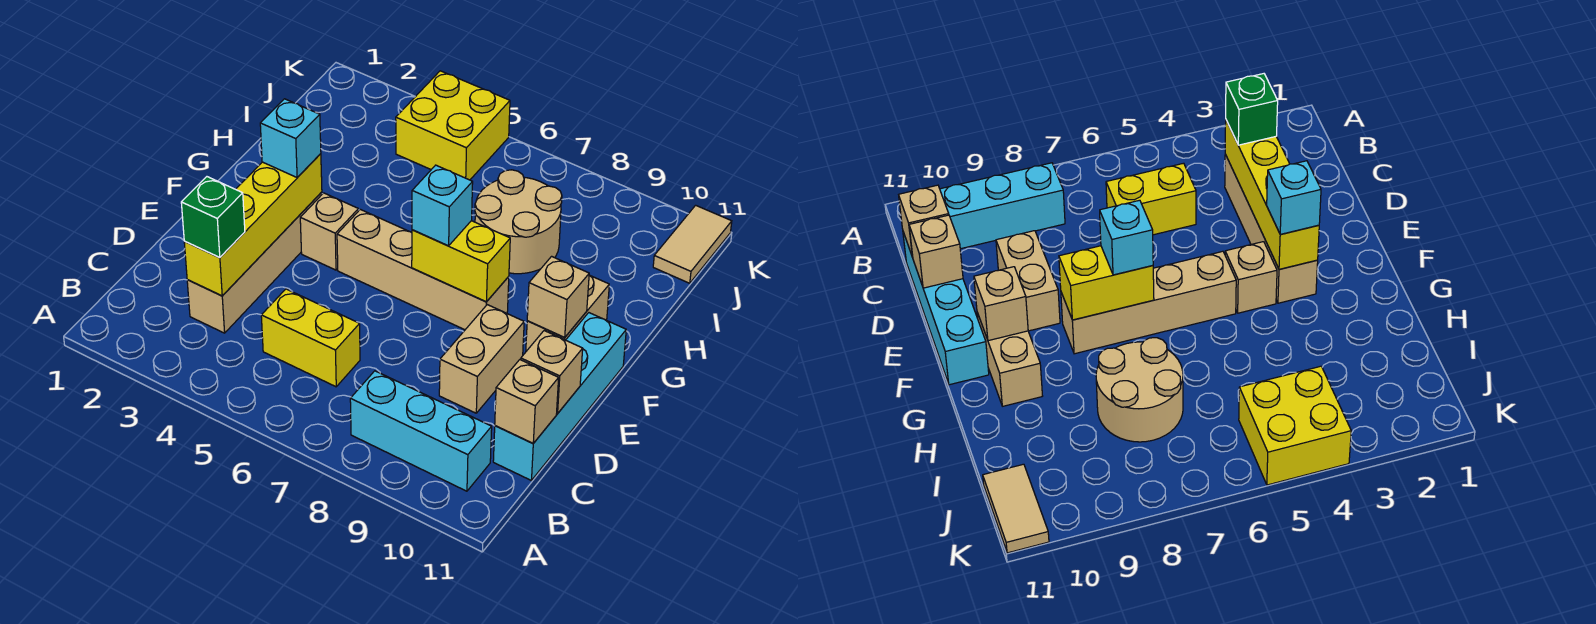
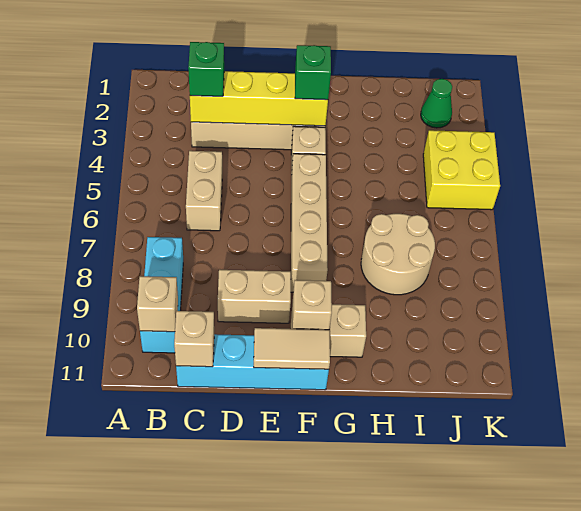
yellow 1x2 brick [261,289,360,387] -> tan 1x2 brick [186,151,222,231]
tan 1x1 brick [521,331,583,414] -> tan 1x1 brick moved to [137,276,178,332]
cyan 1x1 brick [260,99,321,177] -> green 1x1 brick [295,45,331,100]
yellow 1x2 brick [412,221,510,302] -> none
cyan 1x1 brick [412,165,473,246] -> none
none -> green 1x1 cone [421,79,452,128]
tan 1x2 tile [653,205,732,283] -> tan 1x2 tile moved to [254,328,330,369]

